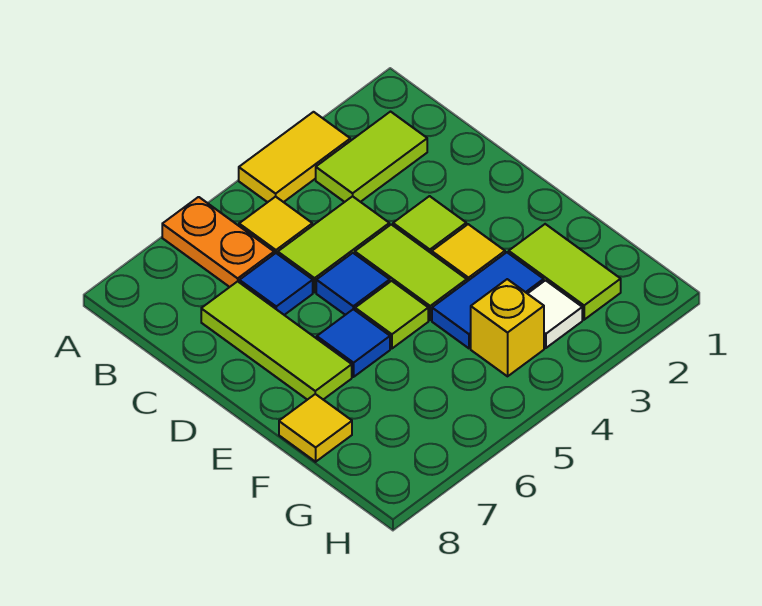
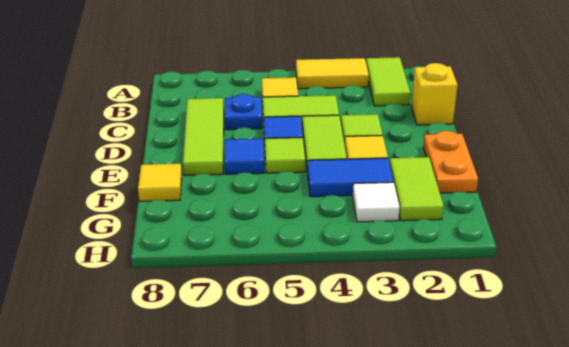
orange 1x2 plate [162,197,274,287] -> orange 1x2 plate moved to [423,131,478,193]
lime 1x2 tile [316,112,427,202] -> lime 1x2 tile turned to [366,57,410,106]
blue 1x1 tile [240,253,313,315] -> blue 1x1 plate [225,94,262,130]
yellow 1x1 brick [471,279,544,376] -> yellow 1x1 brick moved to [411,63,458,125]

